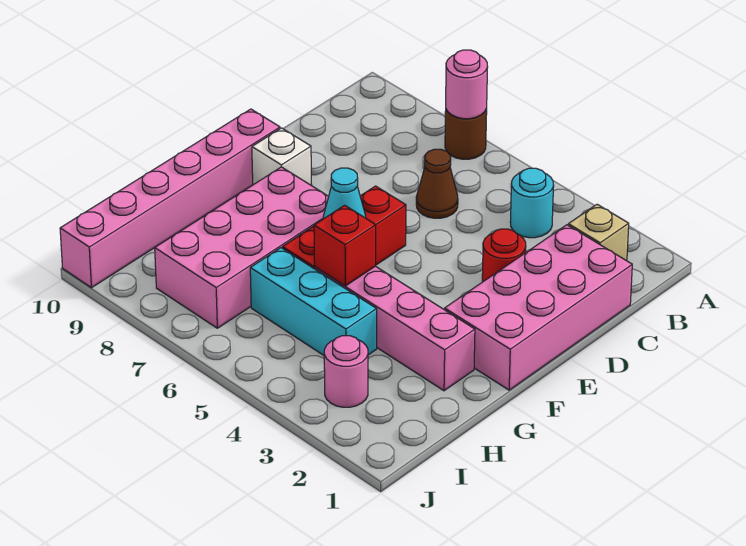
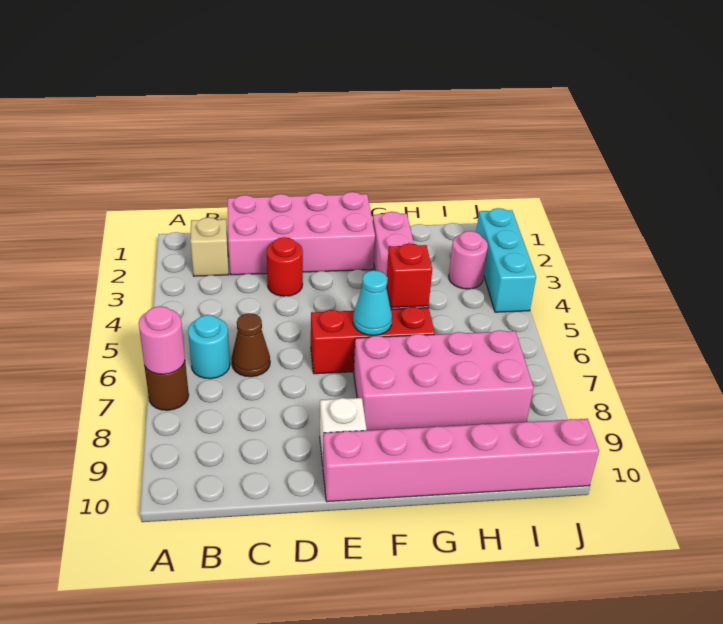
cyan 1x1 round brick [510,168,554,238] -> cyan 1x1 round brick moved to [188,315,230,379]
cyan 1x3 brick [250,248,377,355] -> cyan 1x3 brick moved to [476,208,536,312]

